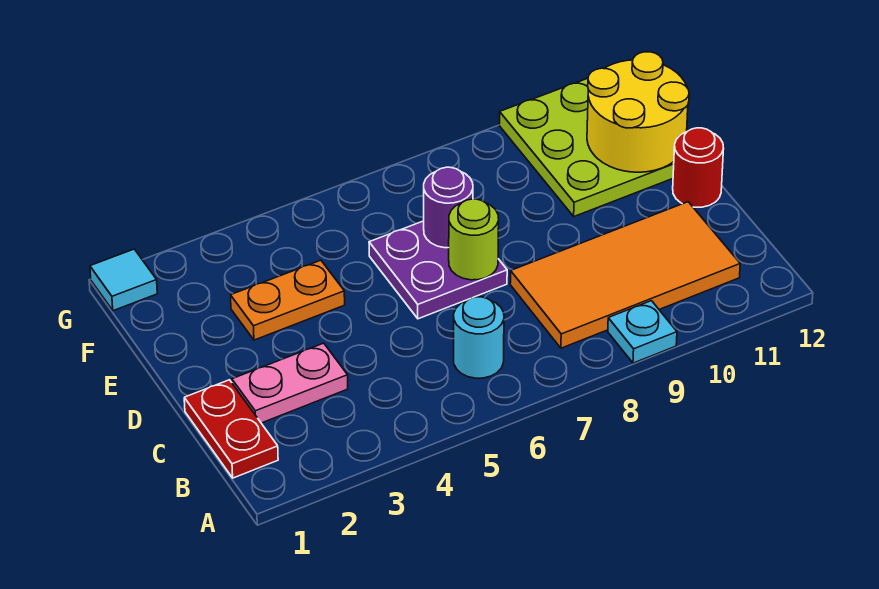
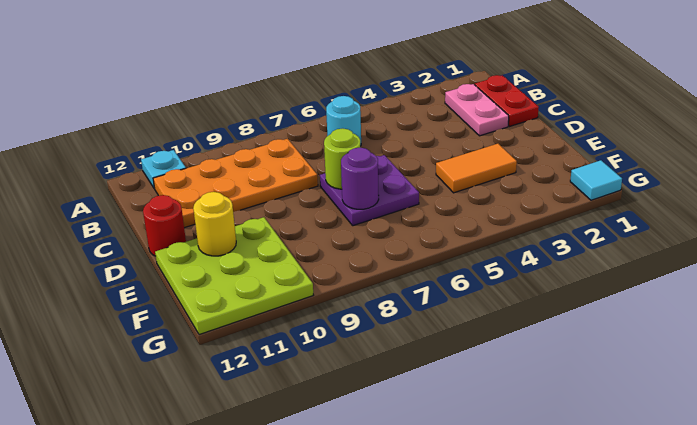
cyan 1x1 plate [608,301,677,363] -> cyan 1x1 plate moved to [141,150,186,189]
orange 2x4 tile [510,202,740,348] -> orange 2x4 plate [153,139,318,228]
pink 1x2 plate [232,343,348,423] -> pink 1x2 plate turned to [445,84,509,136]
orange 1x2 plate [231,260,345,340] -> orange 1x2 tile [436,144,517,193]
yellow 2x2 round brick [587,52,689,172] -> yellow 1x1 round brick [193,192,236,256]

